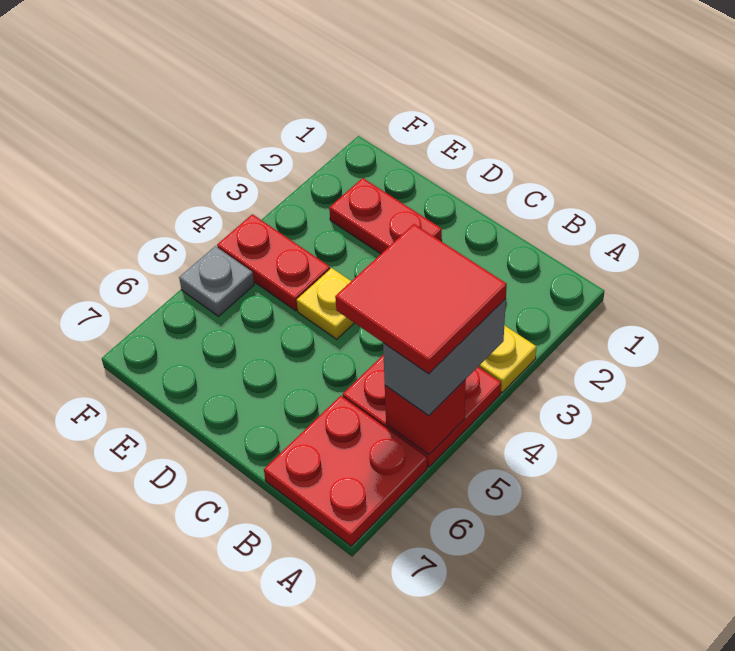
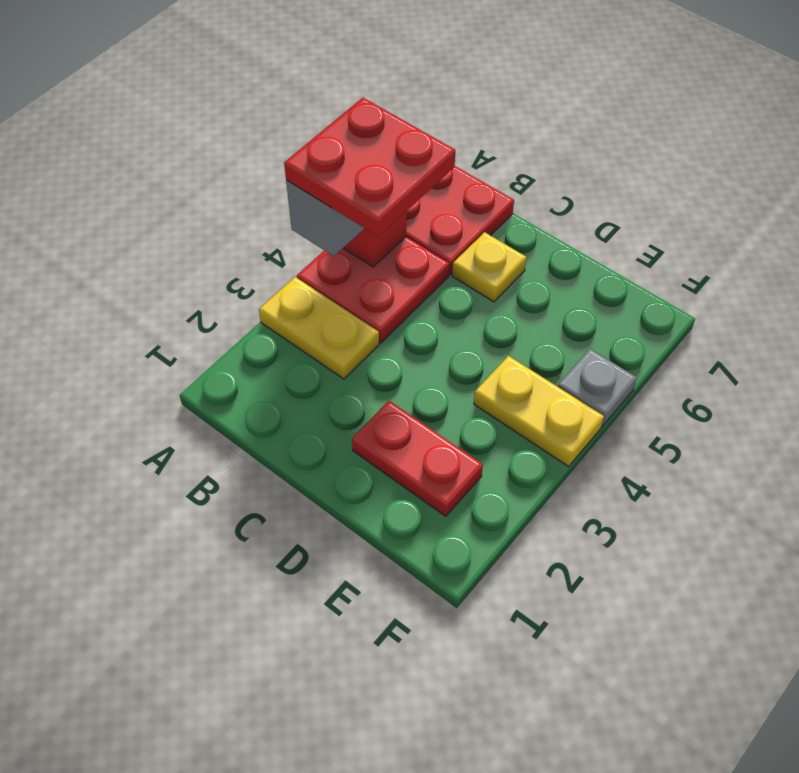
red 2x2 tile [335,224,507,374] -> red 2x2 plate [284,98,455,237]
yellow 1x1 plate [297,268,354,339] -> yellow 1x1 plate moved to [452,232,527,302]
red 1x2 plate [217,214,330,311] -> yellow 1x2 plate [474,356,604,466]

